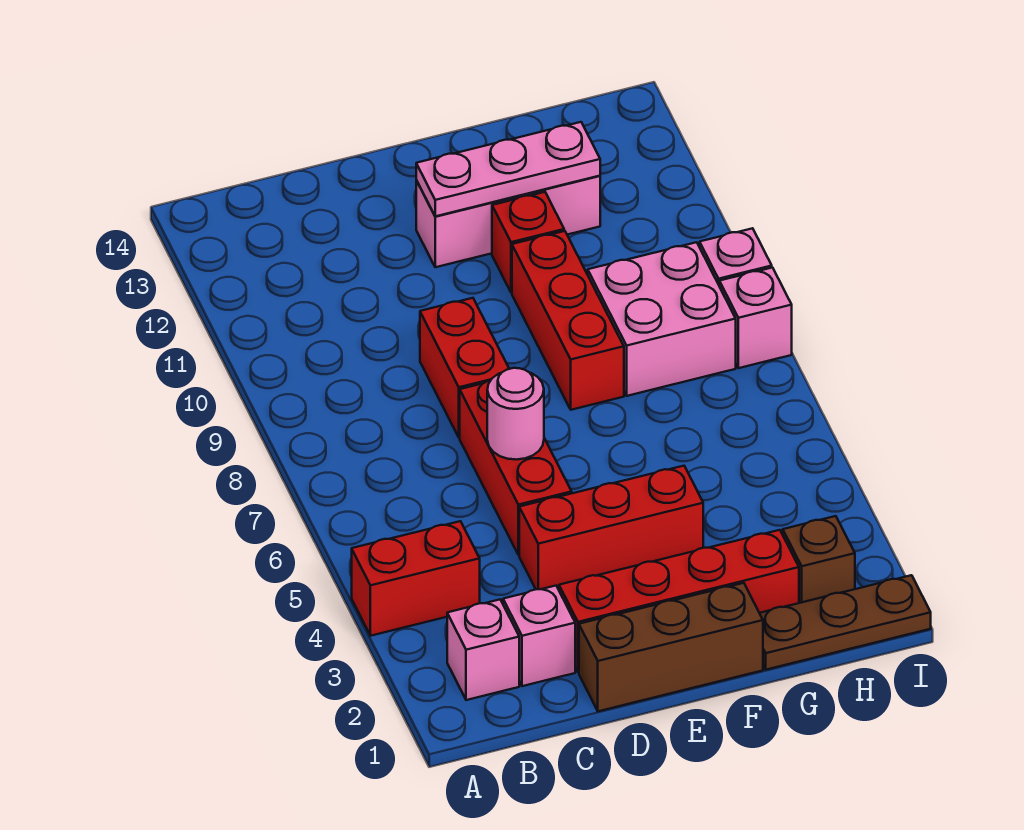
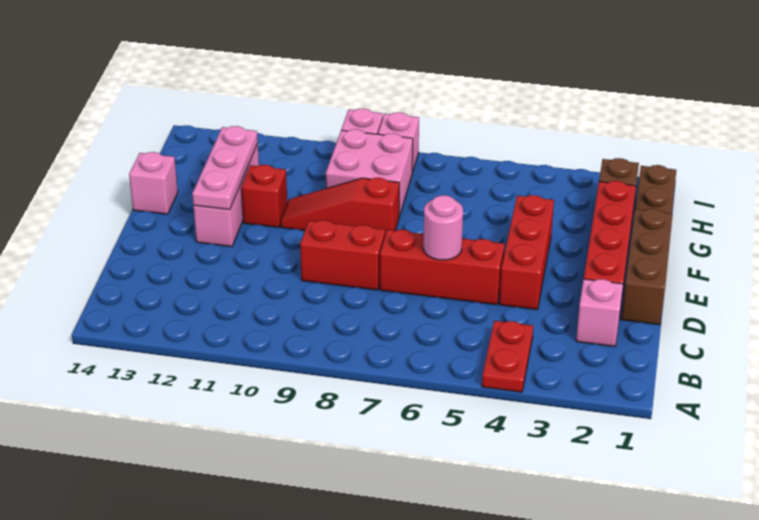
red 1x2 brick [352,521,480,636] -> red 1x2 plate [482,321,533,392]
pink 1x1 brick [447,600,519,700] -> pink 1x1 brick moved to [129,152,178,214]
red 1x3 brick [512,231,624,410] -> red 1x3 slope [281,178,399,235]

